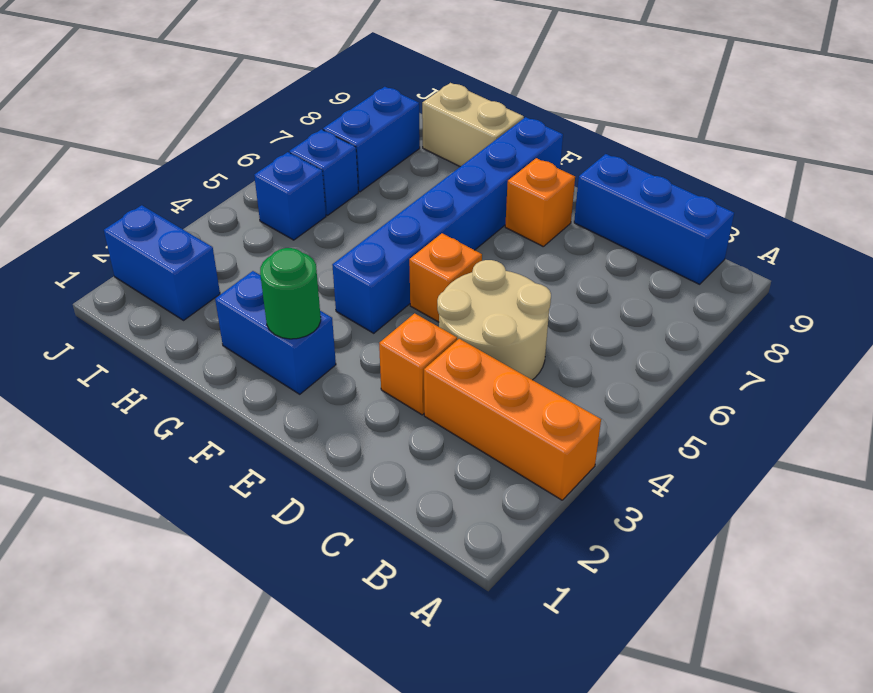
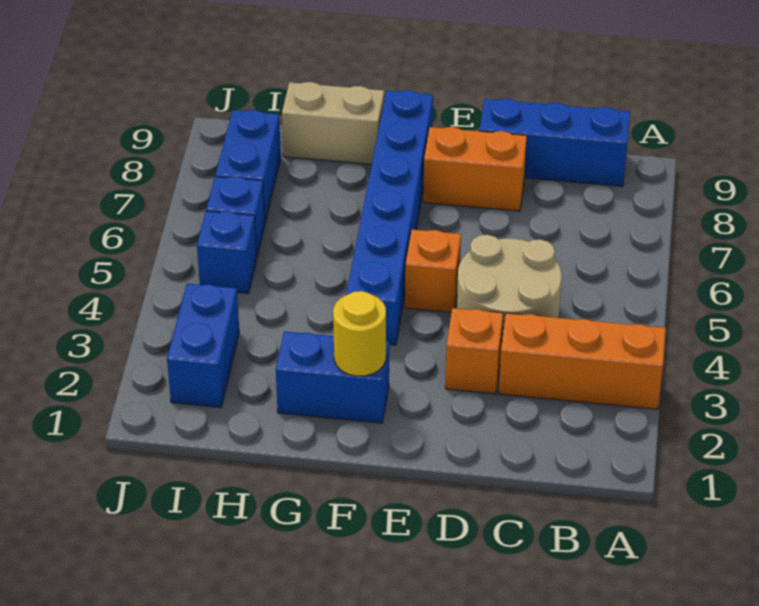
orange 1x1 brick [505,158,575,246] -> orange 1x2 brick [423,127,527,211]
green 1x1 round brick [260,248,321,339] -> yellow 1x1 round brick [333,291,386,376]
blue 1x2 brick [104,205,220,320] -> blue 1x2 brick turned to [167,284,239,407]

